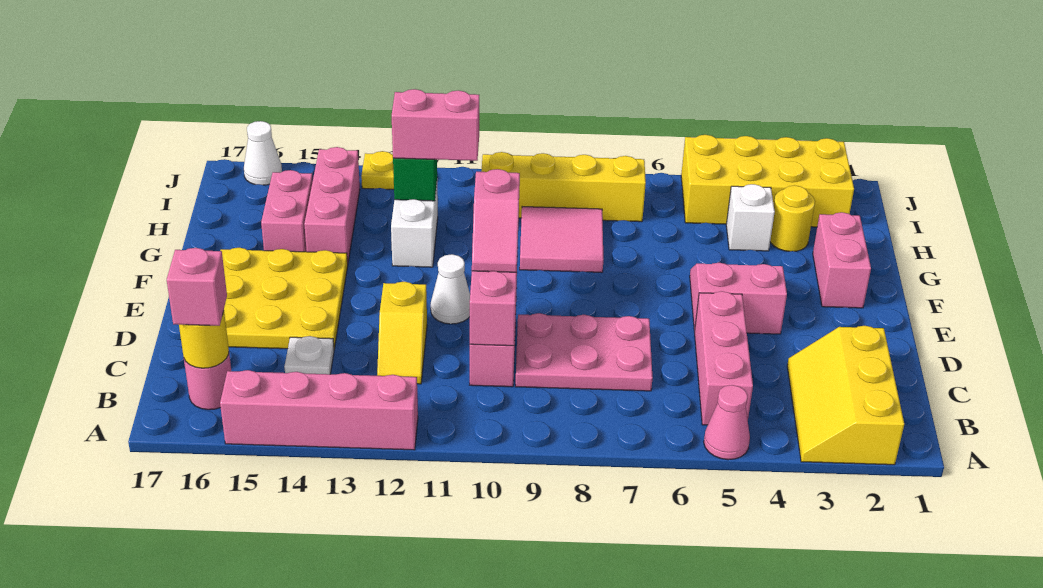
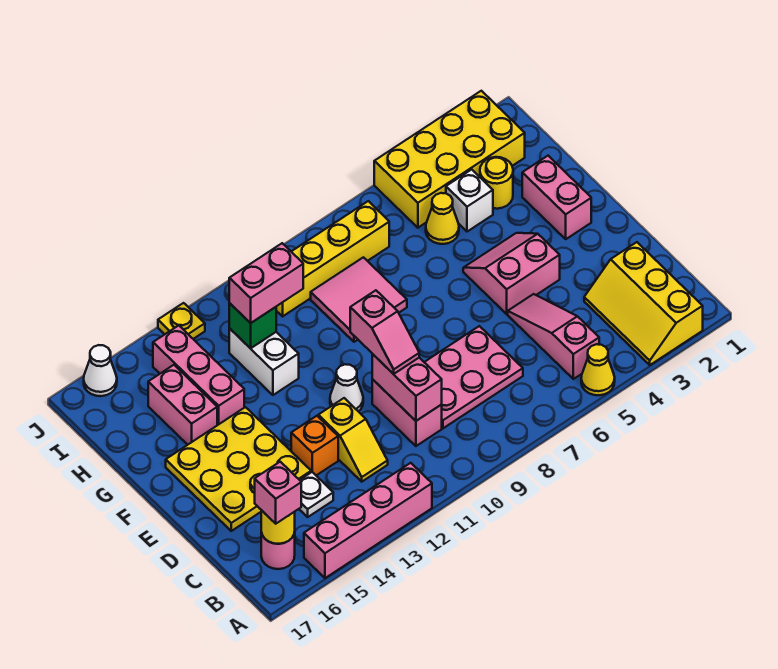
pink 1x1 cone [704,385,750,460] -> yellow 1x1 cone [581,344,615,395]
pink 1x3 brick [694,291,753,425] -> pink 1x3 slope [508,294,599,379]
none -> orange 1x1 brick [291,416,338,475]
none -> yellow 1x1 cone [426,193,459,244]

